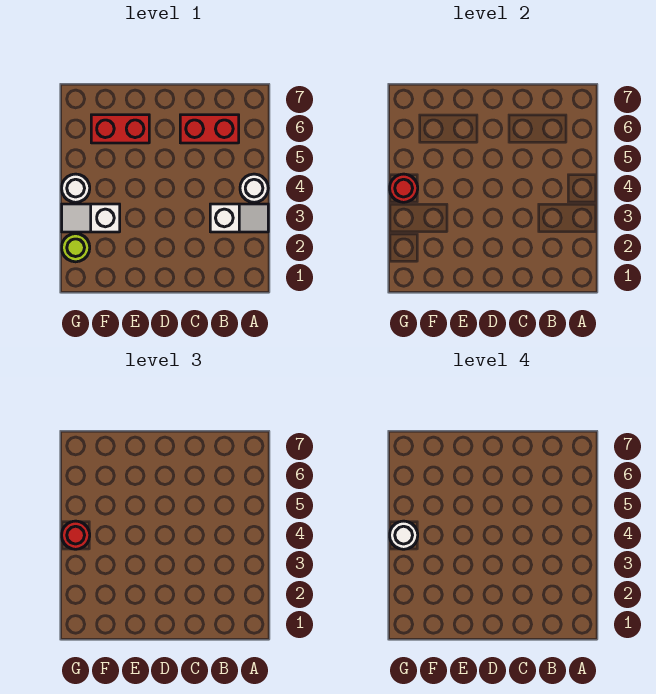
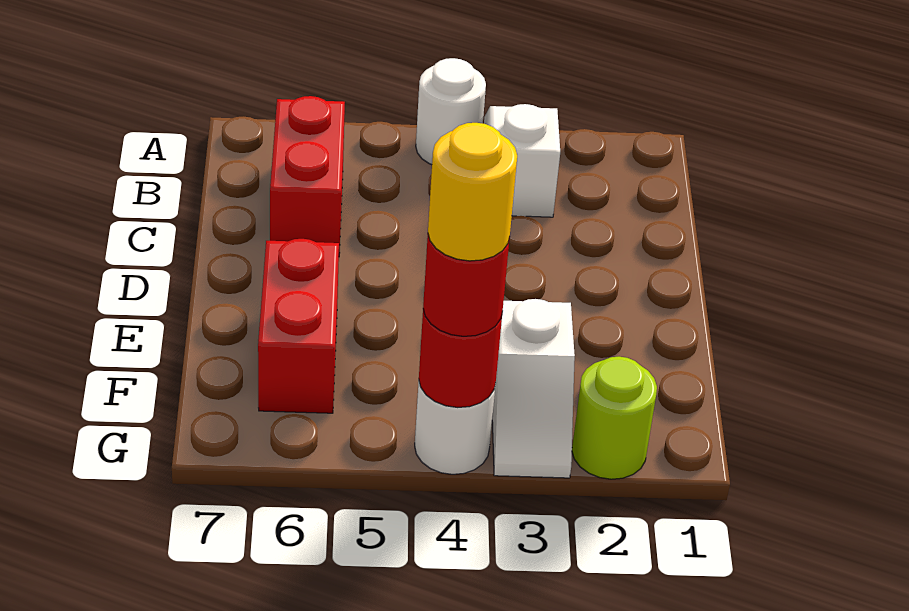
white 1x1 round brick [390,521,418,549] -> yellow 1x1 round brick [428,123,517,261]

